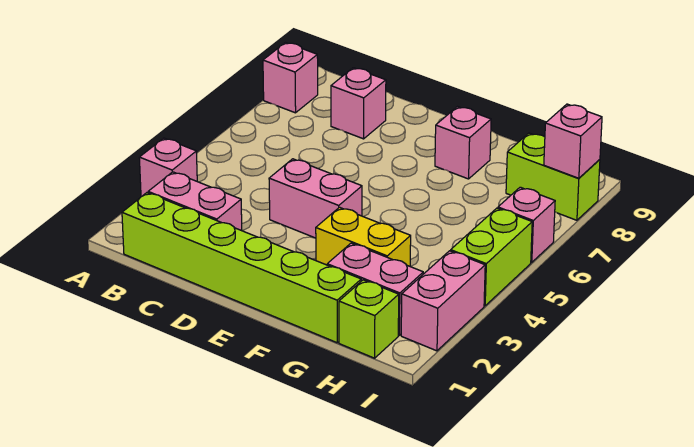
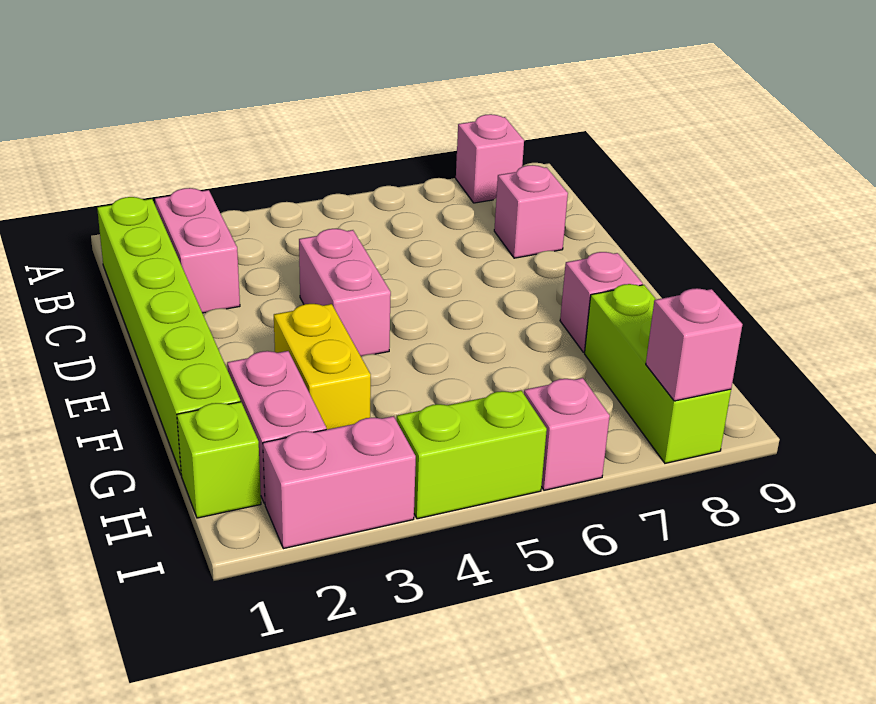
pink 1x1 brick [139,138,197,197] -> none
lime 1x2 brick [506,133,600,220] -> lime 1x3 brick [585,284,731,463]

